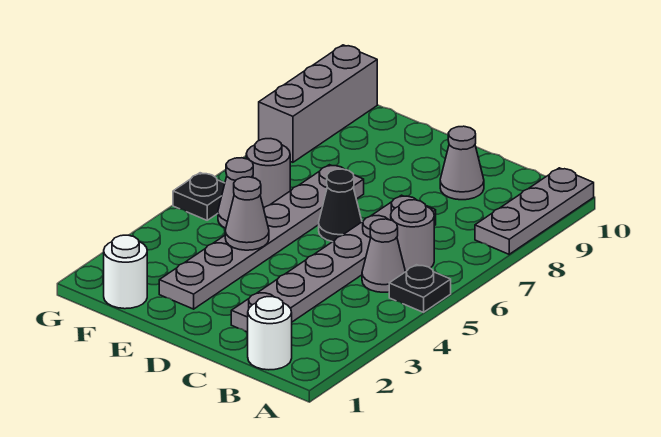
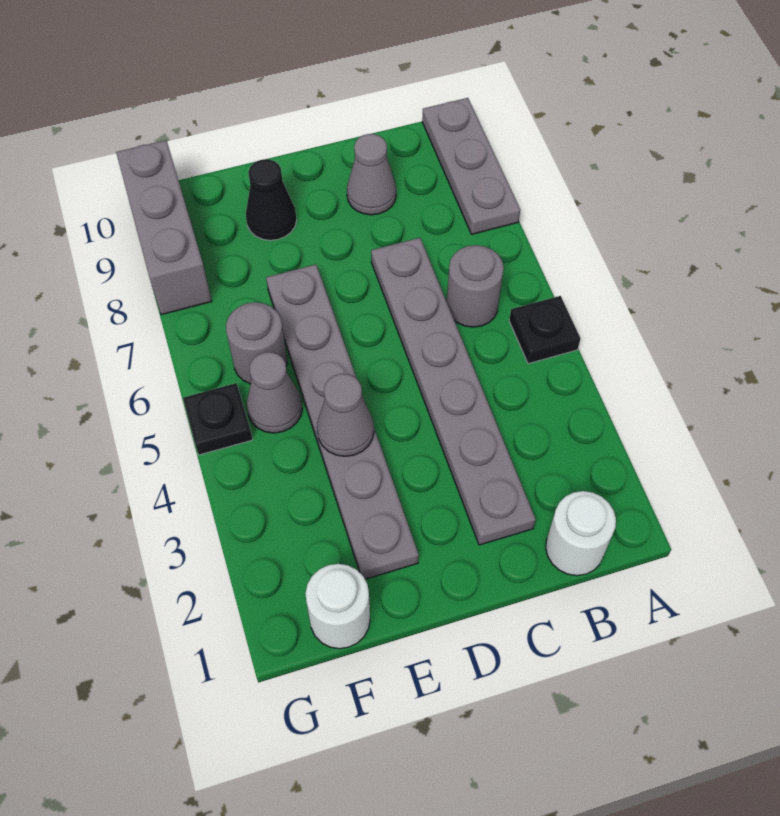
grey 1x1 cone [362,219,405,292] -> none
black 1x1 cone [319,169,362,242] -> black 1x1 cone moved to [246,159,297,240]

